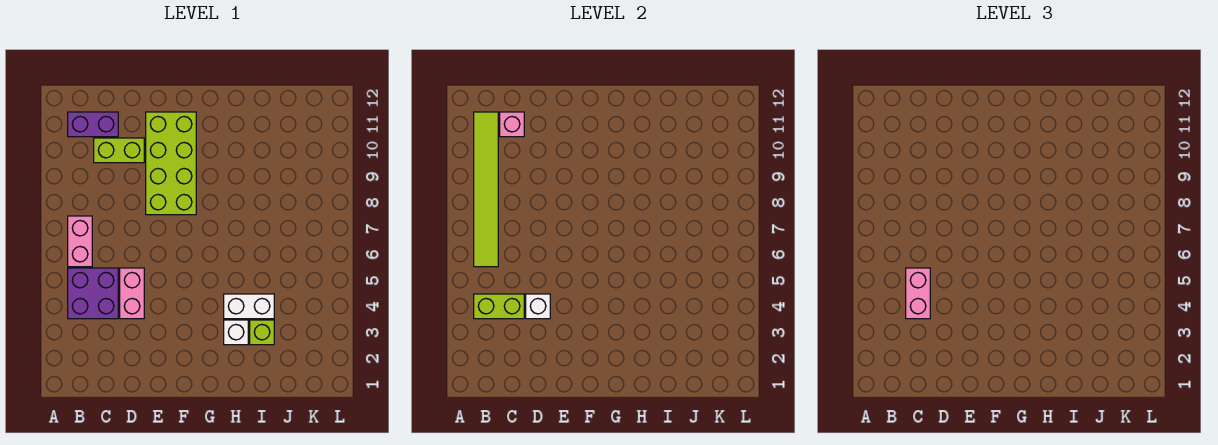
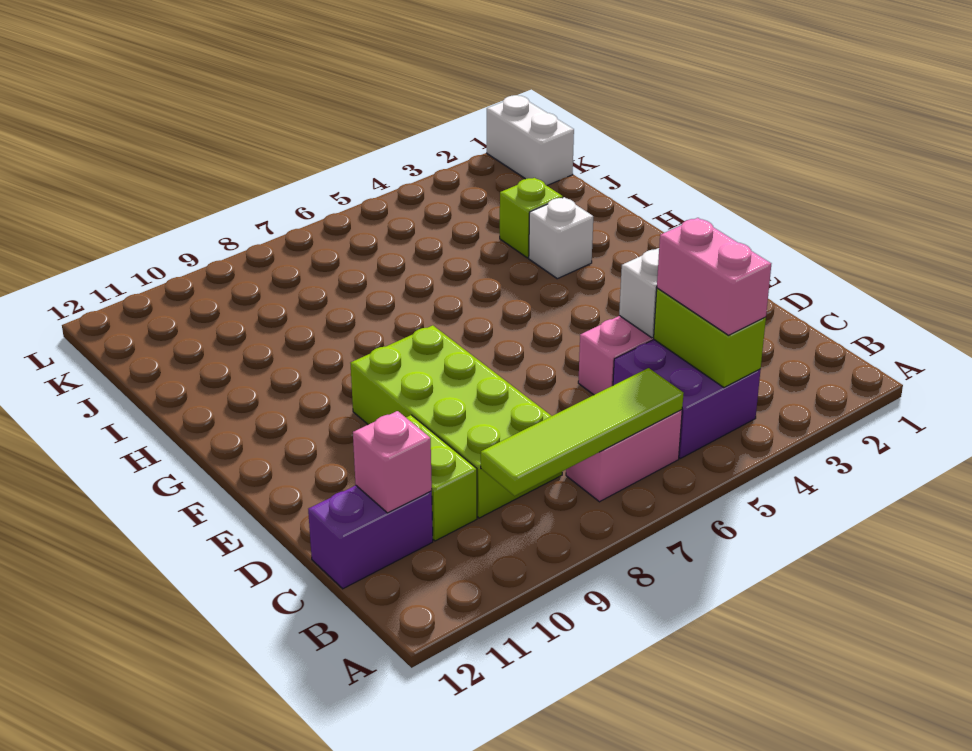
lime 1x6 tile [474,112,498,267] -> lime 1x4 tile [481,368,684,496]
purple 1x2 brick [68,112,118,137] -> purple 1x2 brick turned to [308,485,433,589]
pink 1x2 brick [906,268,930,319] -> pink 1x2 brick turned to [657,218,771,335]
lime 2x4 brick [146,112,196,215] -> lime 2x4 brick turned to [351,325,562,518]
white 1x2 brick [224,294,274,319] -> white 1x2 brick moved to [487,95,574,186]

